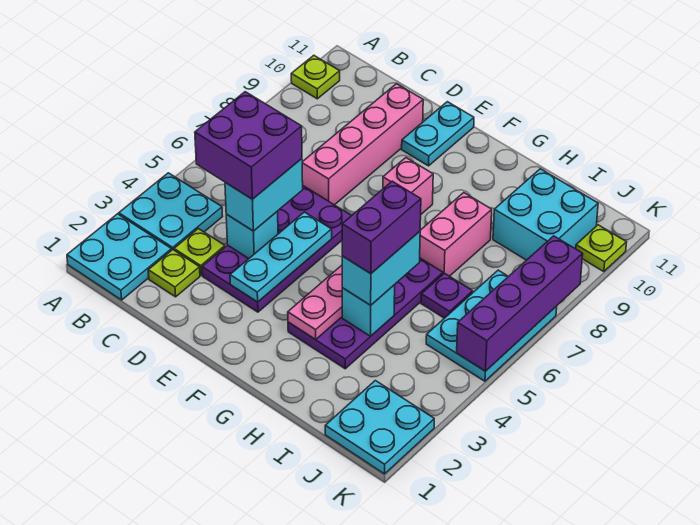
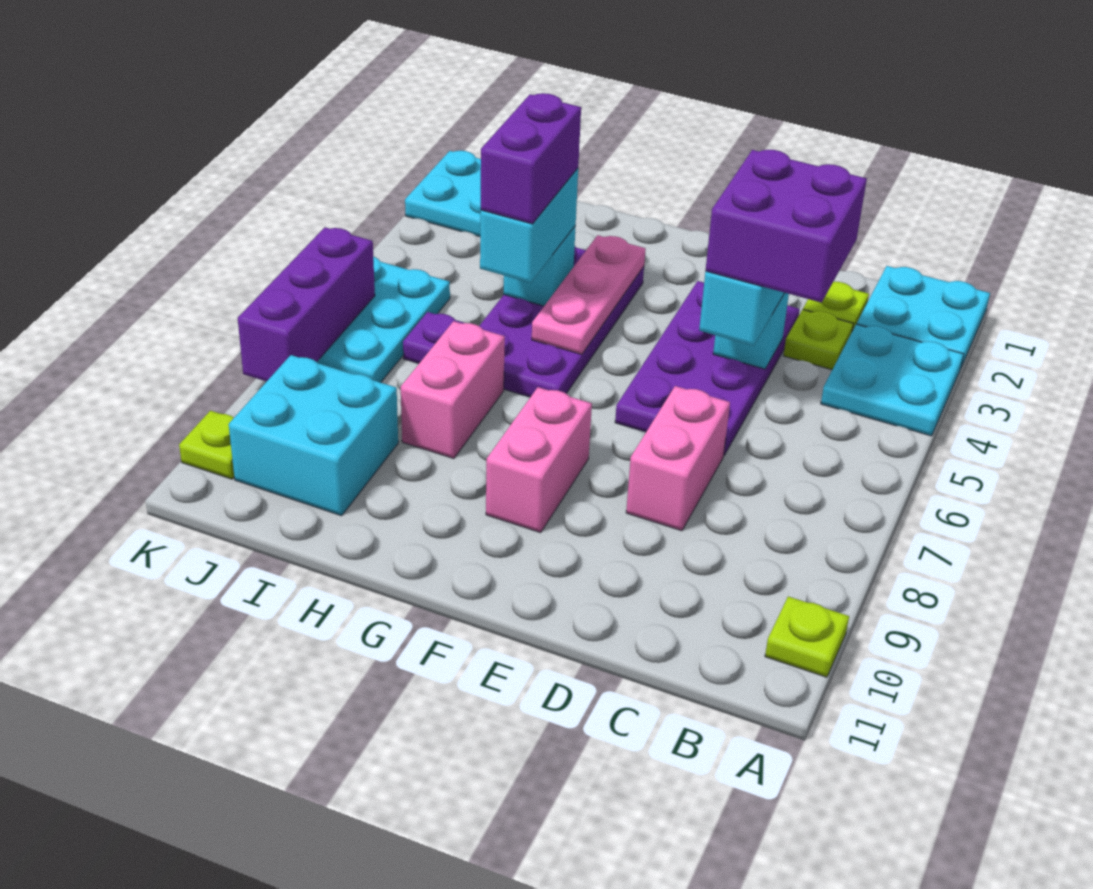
pink 1x4 brick [302,84,423,205] -> pink 1x2 brick [626,386,730,531]
cyan 1x3 plate [230,212,332,302] -> none
cyan 1x2 plate [402,102,474,166] -> none
pink 1x1 brick [383,158,433,214] -> pink 1x2 brick [486,387,592,533]
purple 1x4 brick [457,236,583,371] -> purple 1x3 brick [238,227,375,382]

